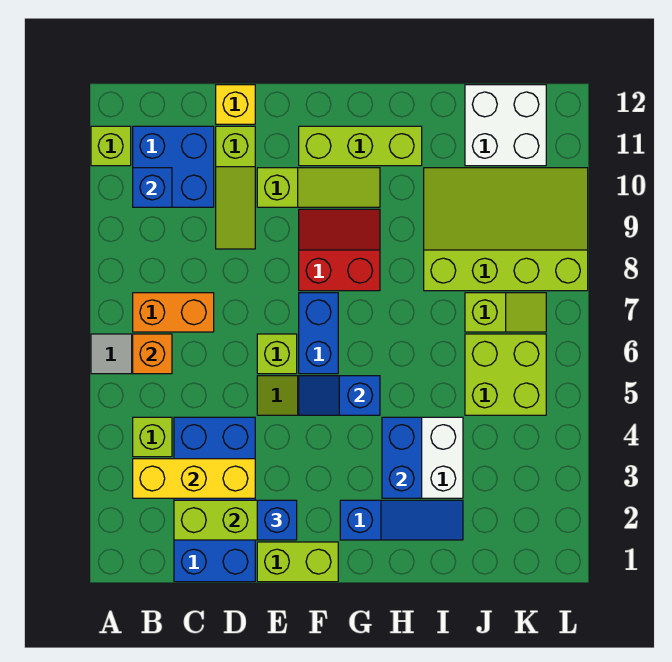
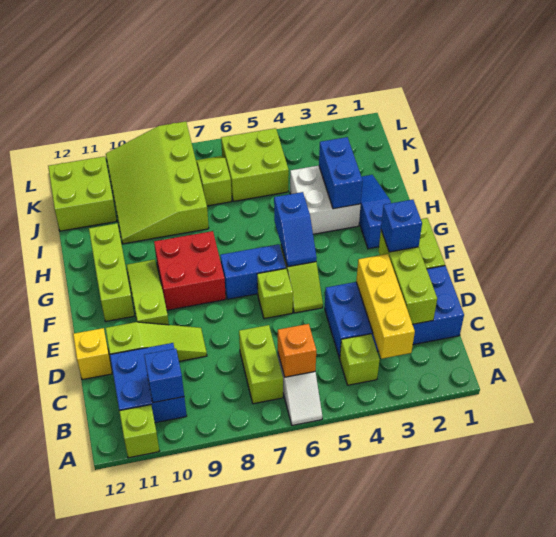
orange 1x2 brick [133,293,214,332] -> lime 1x2 brick [239,325,283,404]
red 2x2 slope [299,209,380,291] -> red 2x2 brick [154,231,226,310]
blue 1x2 brick [382,417,422,498] -> blue 1x2 brick turned to [319,137,363,209]
white 2x2 brick [465,85,546,166] -> lime 2x2 brick [48,156,117,231]

